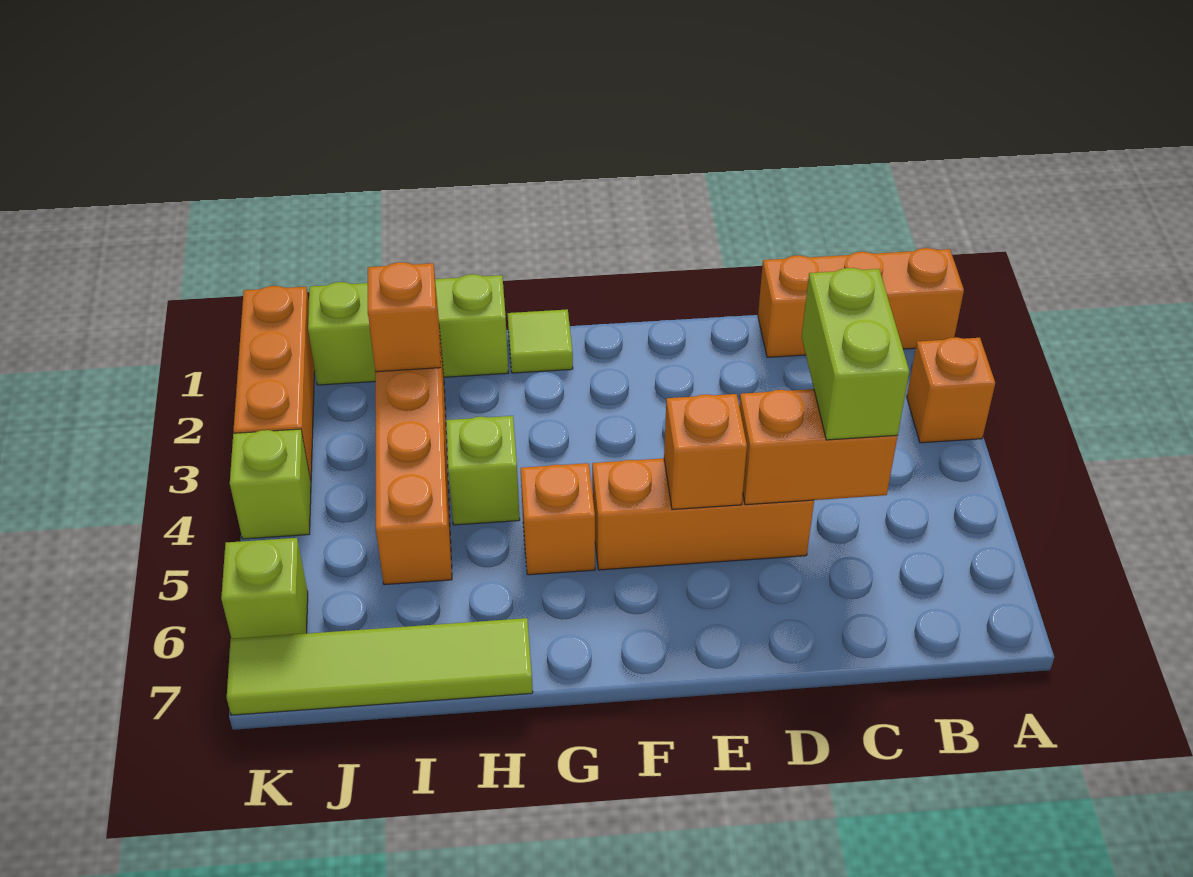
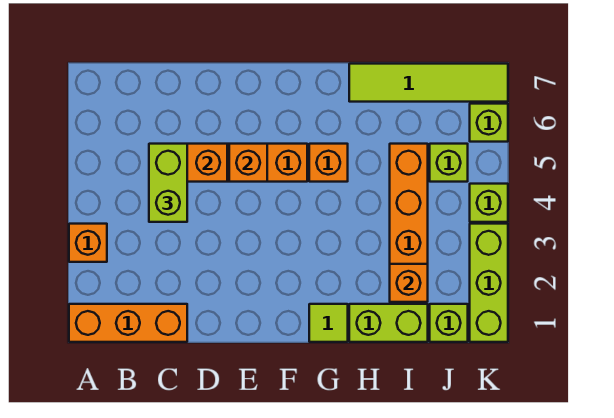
lime 1x1 brick [446,416,520,525] -> lime 1x1 brick moved to [430,144,468,182]
orange 1x3 brick [233,286,315,481] -> lime 1x3 brick [470,224,508,342]

